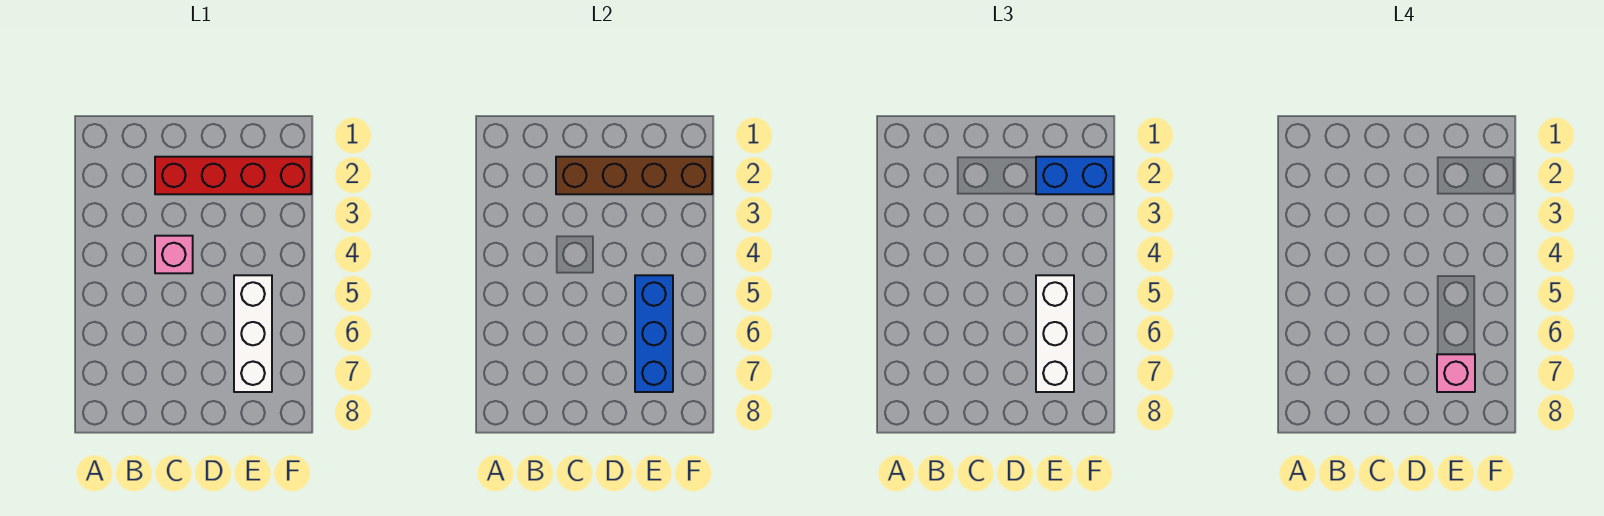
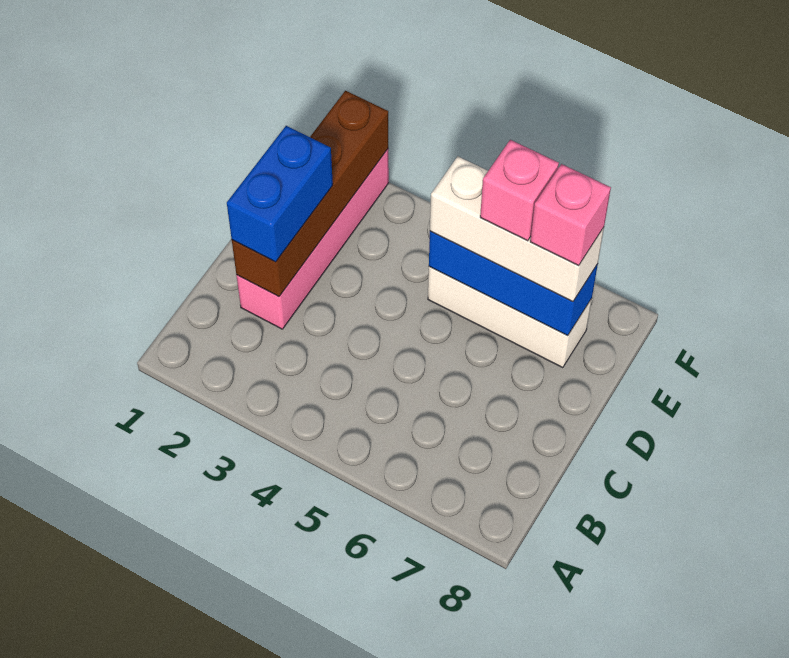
red 1x4 brick [155,157,311,194] -> pink 1x4 brick [236,149,389,329]
pink 1x1 brick [155,236,193,273] -> pink 1x1 brick moved to [480,140,559,241]
blue 1x2 brick [1036,157,1113,194] -> blue 1x2 brick moved to [227,126,333,262]

